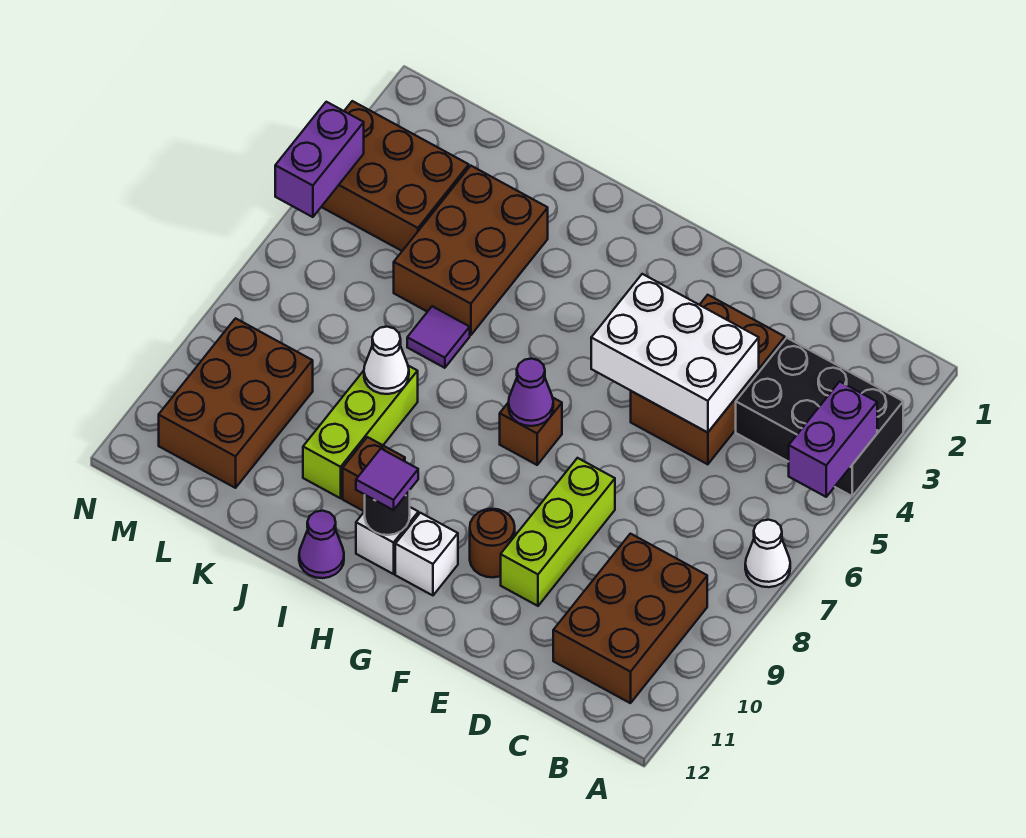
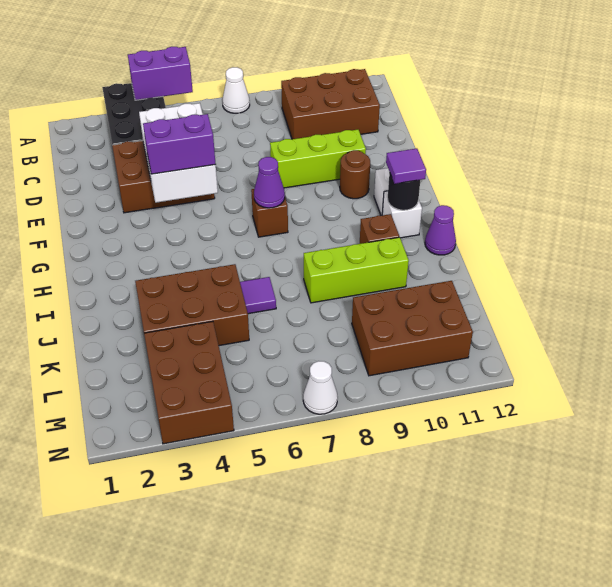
white 1x1 cone [364,327,409,394] -> white 1x1 cone moved to [303,361,338,414]
purple 1x2 brick [275,102,364,217] -> purple 1x2 brick moved to [143,114,215,174]

